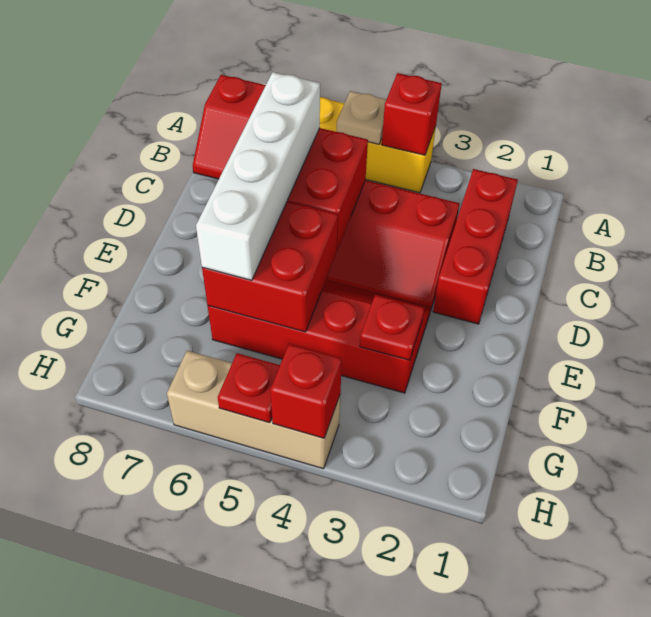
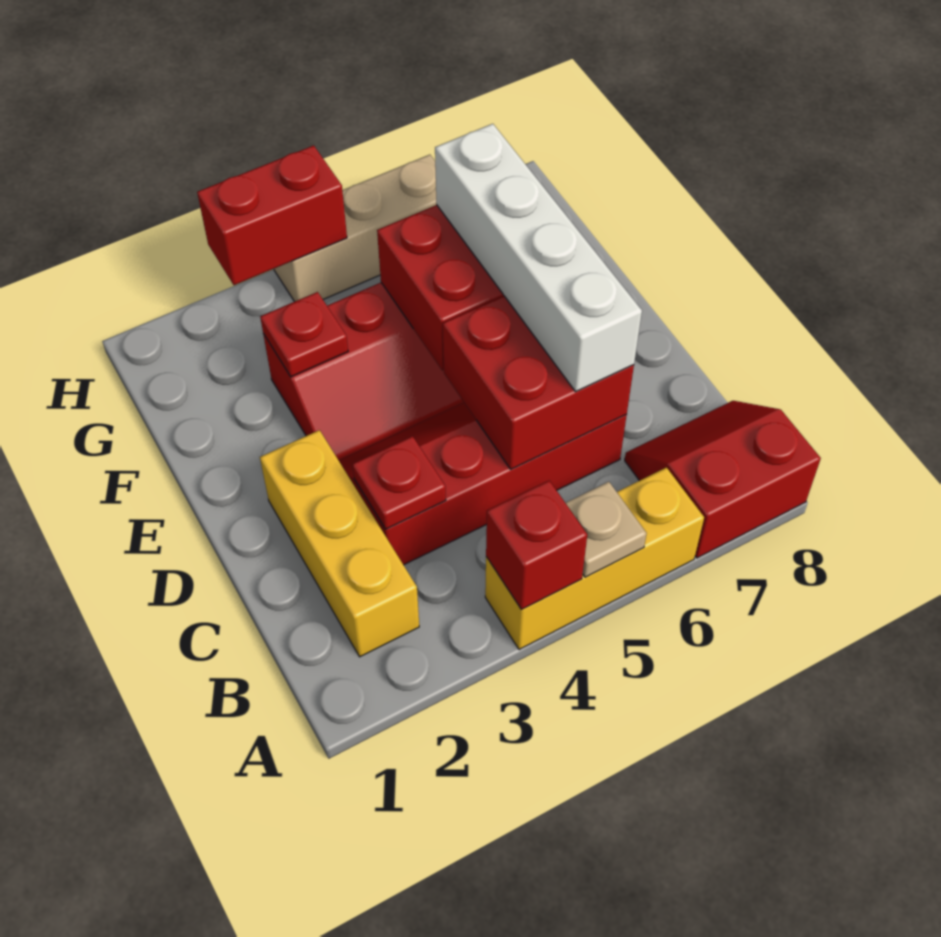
red 1x3 brick [433,169,518,324] -> yellow 1x3 brick [260,430,419,657]
red 1x1 brick [270,344,342,438] -> red 1x2 brick [197,145,347,285]
red 1x1 plate [218,353,280,423] -> red 1x1 plate moved to [353,436,446,529]

